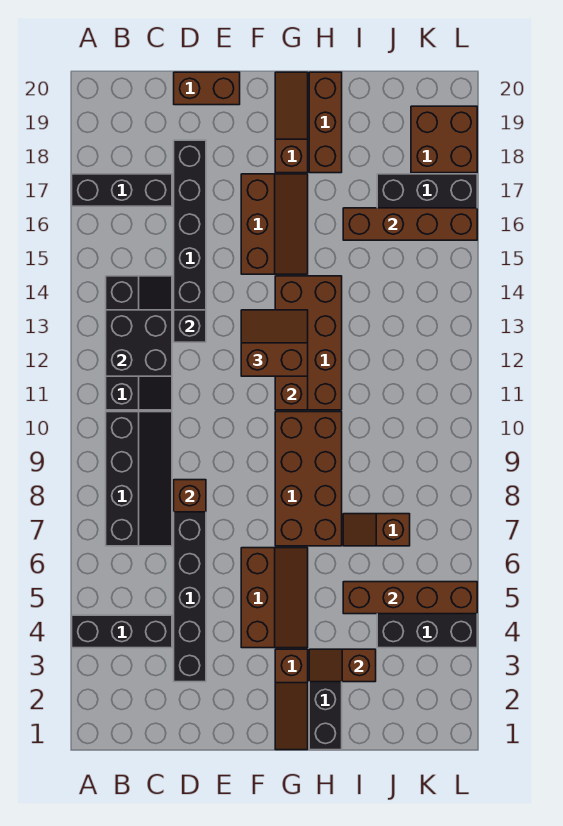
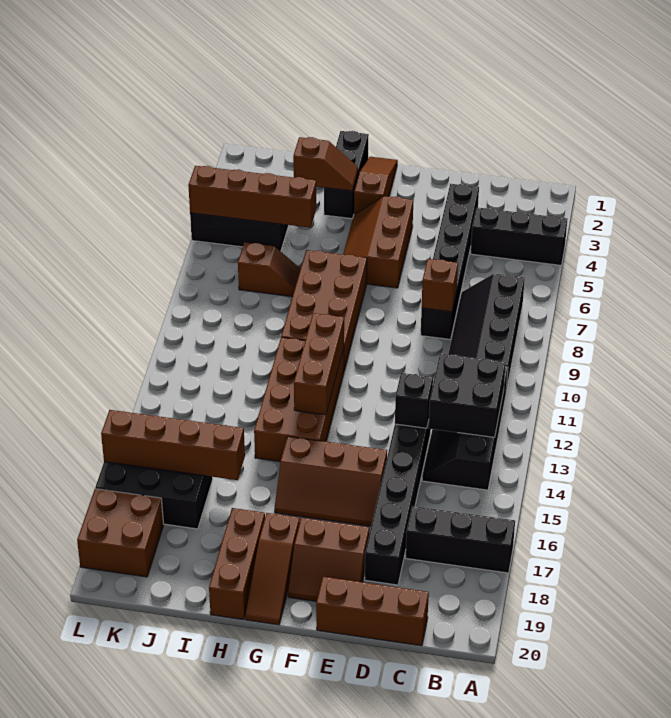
brown 1x2 brick [174,72,240,105] -> brown 1x3 brick [316,577,429,646]
brown 2x2 slope [241,310,308,376] -> brown 2x2 slope moved to [288,518,369,602]
brown 2x3 slope [241,174,308,274] -> brown 2x3 slope turned to [275,437,387,526]

